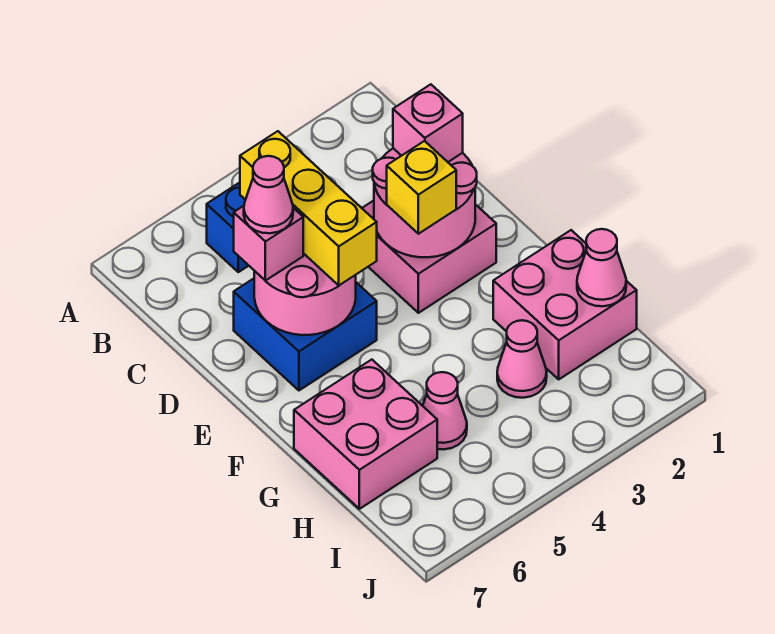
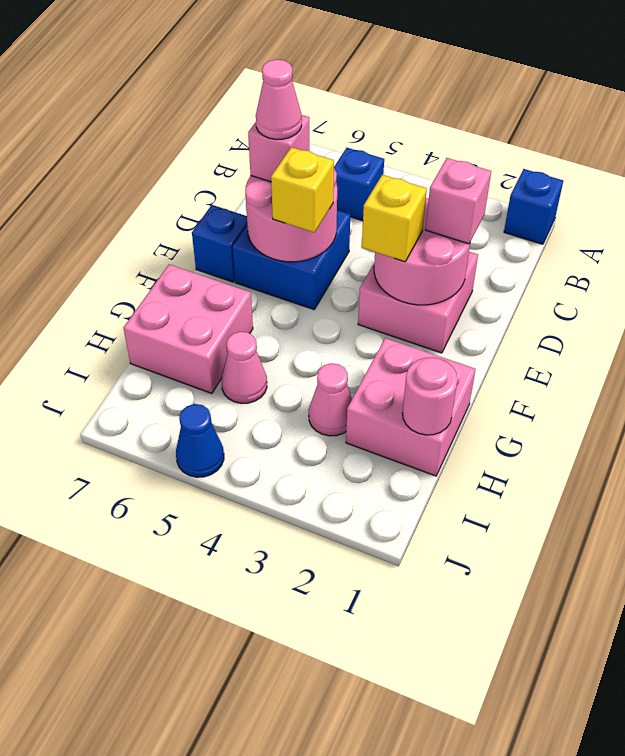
none -> blue 1x1 brick [504,169,563,244]
yellow 1x3 brick [240,131,377,285] -> yellow 1x1 brick [271,147,334,233]
none -> blue 1x1 brick [192,205,247,282]
pink 1x1 cone [577,229,626,306] -> pink 1x1 round brick [403,357,458,435]
none -> blue 1x1 cone [176,404,224,477]

